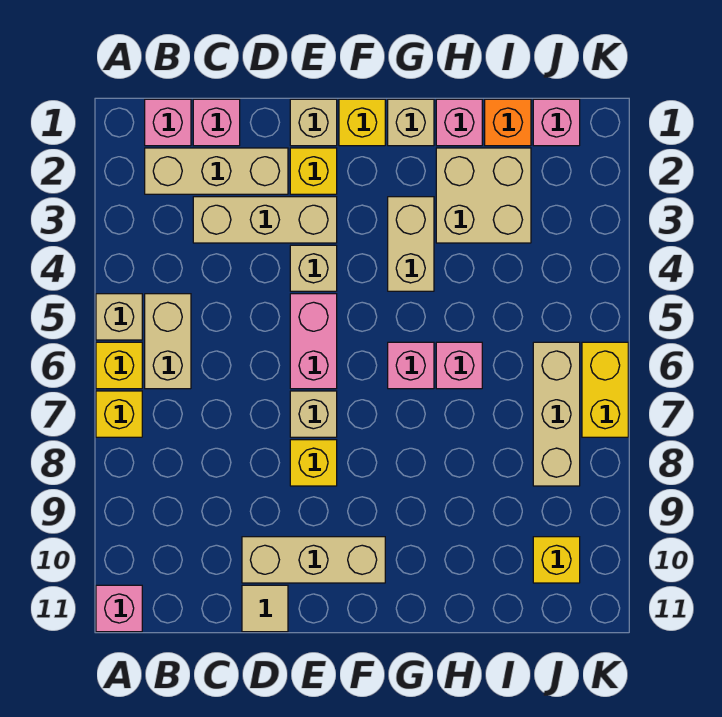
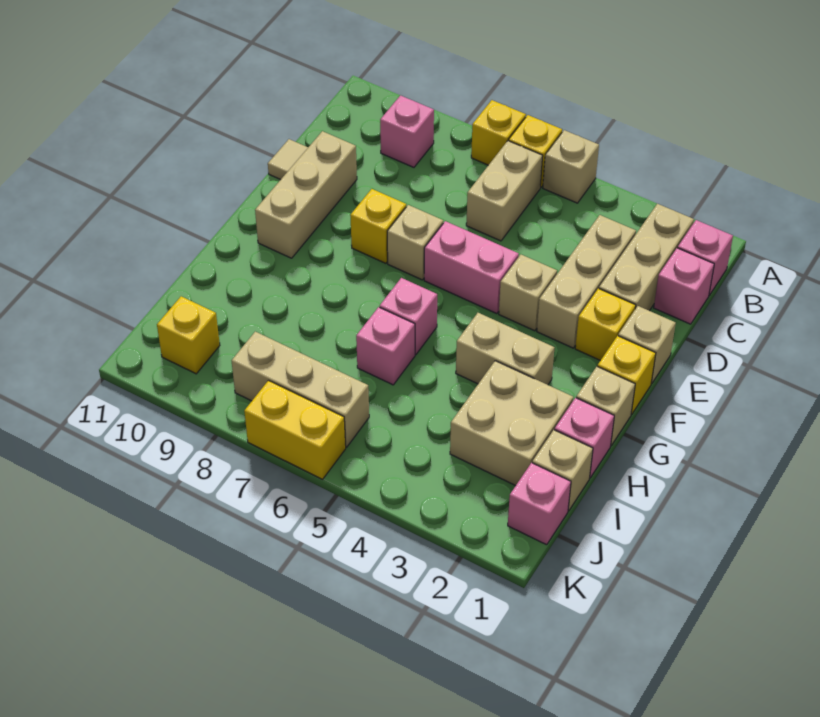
pink 1x1 brick [96,585,142,632] -> pink 1x1 brick moved to [380,95,434,167]
tan 1x2 brick [145,294,191,389] -> tan 1x2 brick turned to [466,141,543,241]
orange 1x1 brick [485,99,531,146] -> tan 1x1 brick [532,430,593,511]

